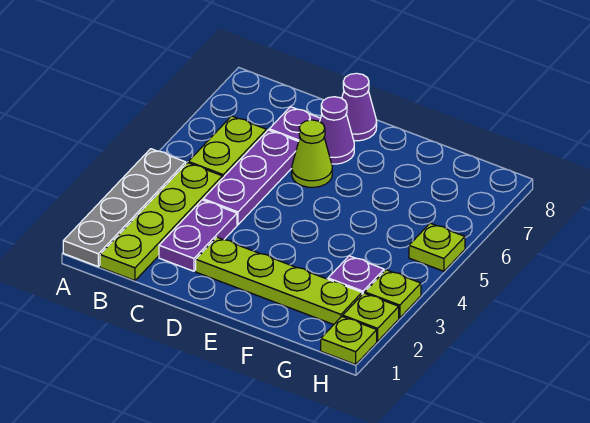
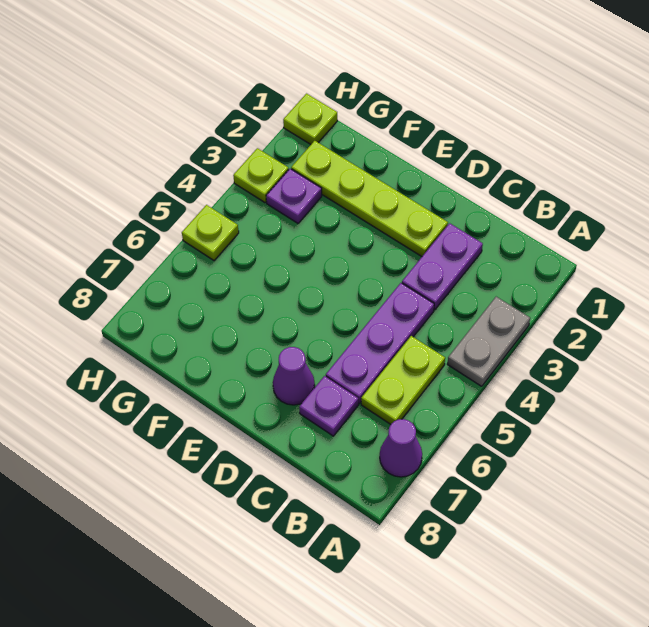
grey 1x4 plate [63,149,186,266] -> grey 1x2 plate [447,297,530,386]
lime 1x4 plate [100,163,222,281] -> none
lime 1x1 cone [292,120,332,187] -> none
purple 1x1 cone [342,73,377,141] -> purple 1x1 cone moved to [380,419,422,477]
lime 1x1 plate [343,293,399,341] -> none

